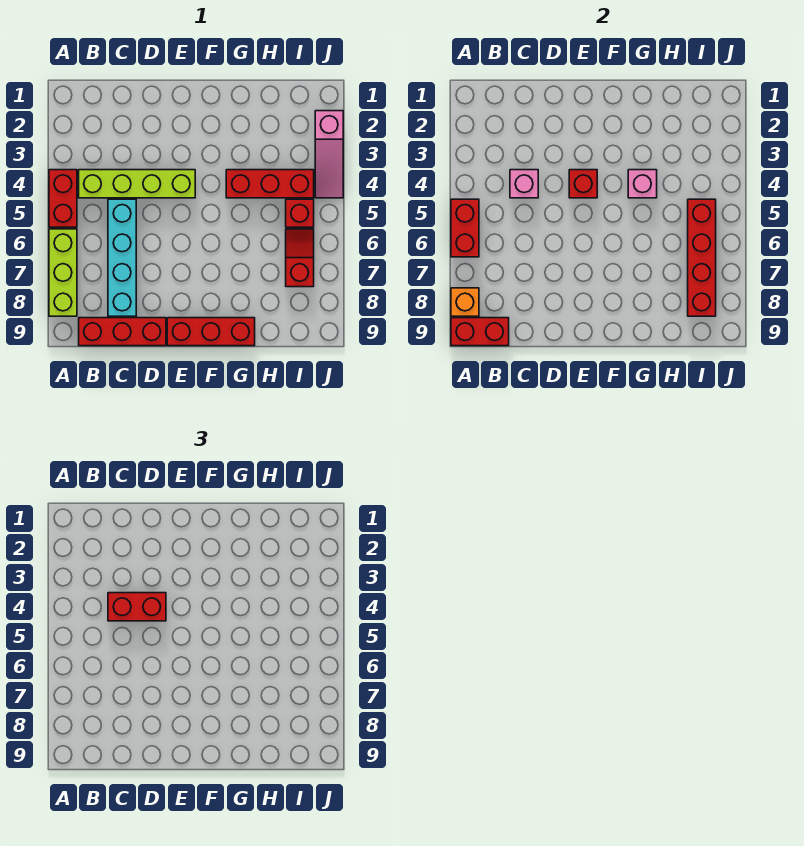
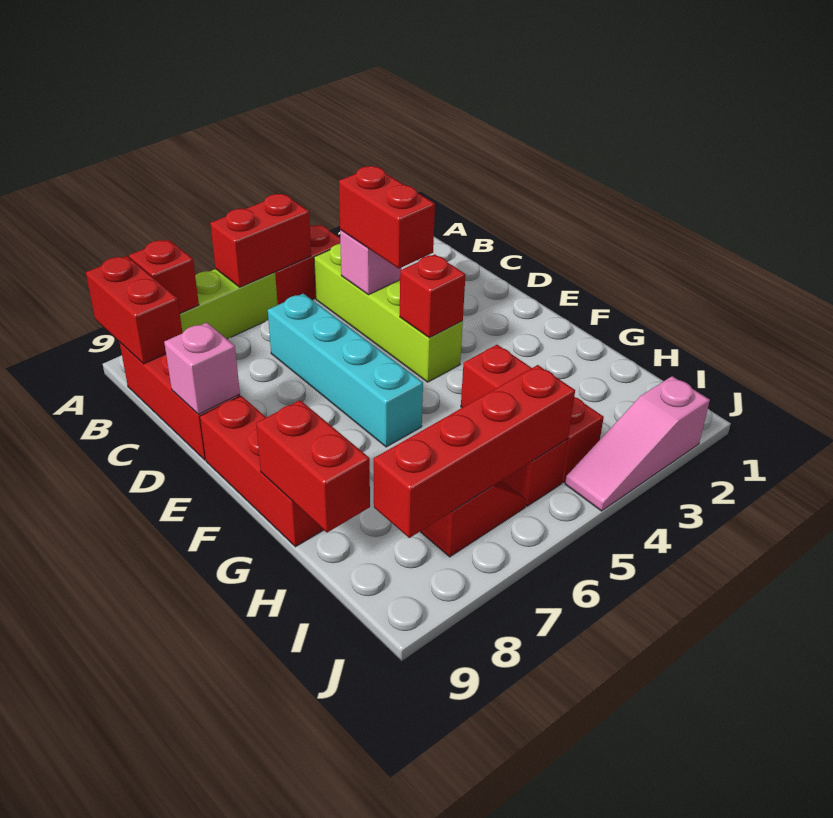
orange 1x1 brick [451,288,479,316] -> red 1x1 brick [129,239,199,313]
cyan 1x4 brick [108,199,136,316] -> cyan 1x4 brick turned to [268,294,423,447]
pink 1x1 brick [628,170,657,198] -> pink 1x1 brick moved to [164,323,240,414]
none -> red 1x2 brick [256,400,370,532]

